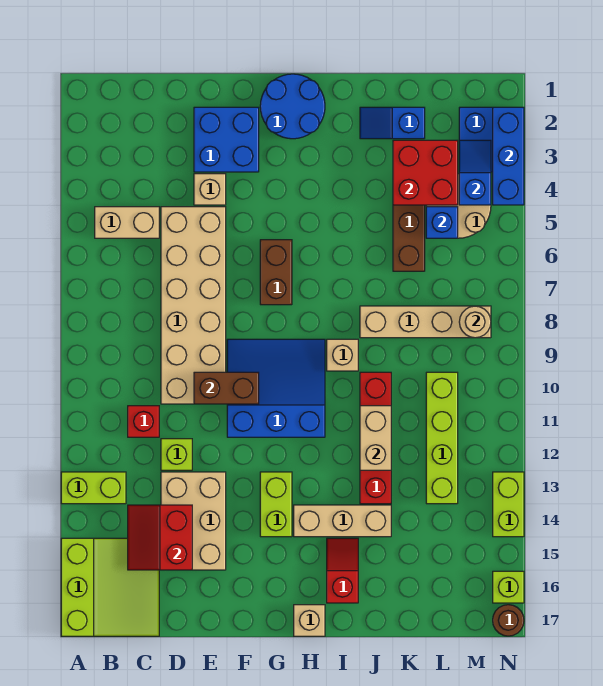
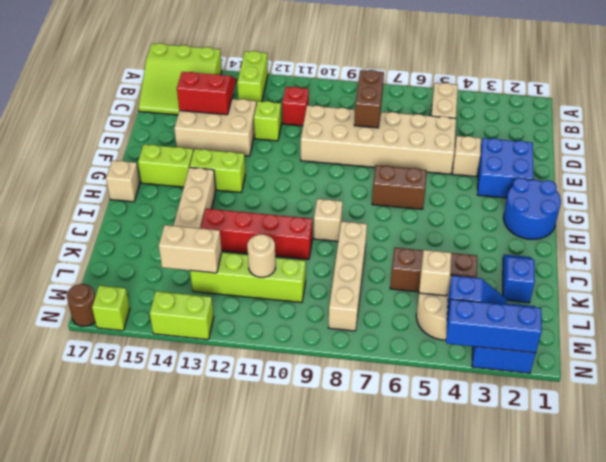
brown 1x2 brick [194,372,259,404] -> brown 1x2 brick moved to [354,70,384,128]
blue 3x3 slope [227,339,325,437] -> none
none -> lime 1x2 brick [138,144,193,187]
red 1x2 slope [327,538,358,603] -> none
tan 1x2 brick [360,406,391,470] -> tan 1x2 brick moved to [159,225,222,273]
red 2x2 brick [393,140,458,205] -> none
blue 1x1 brick [426,207,458,238] -> tan 1x1 brick [419,250,451,296]
tan 1x1 round brick [459,306,491,338] -> tan 1x1 round brick moved to [247,234,276,277]

